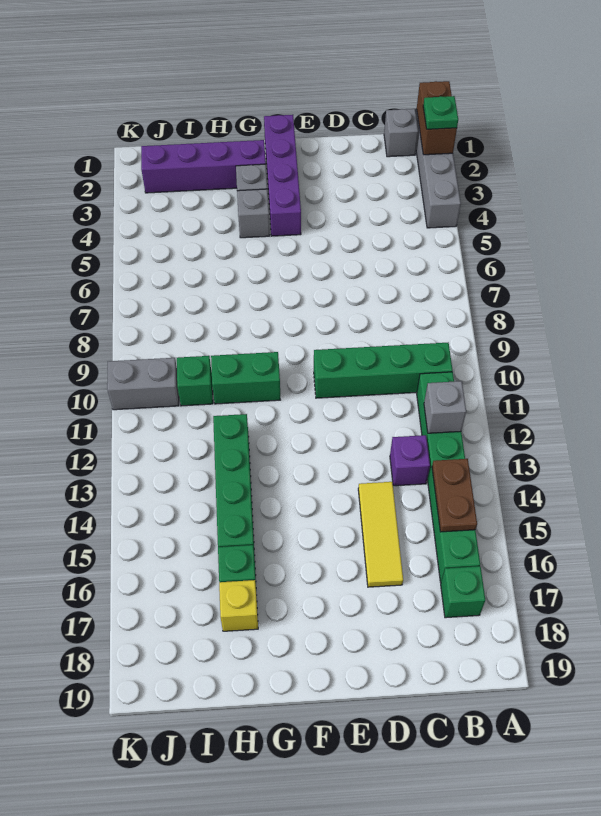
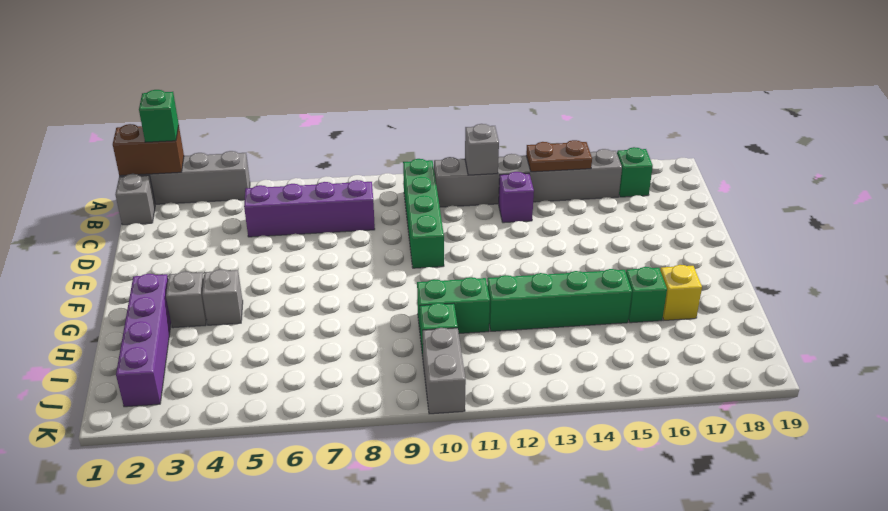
green 1x1 plate [423,96,458,129] -> green 1x1 brick [139,90,179,142]
green 1x6 brick [417,372,480,582] -> grey 1x6 brick [434,149,622,207]
yellow 1x3 tile [358,482,403,587] -> none
purple 1x4 brick [264,115,301,236] -> purple 1x4 brick moved to [244,180,375,237]
green 1x2 brick [211,352,280,404] -> green 1x2 brick turned to [417,277,490,333]

